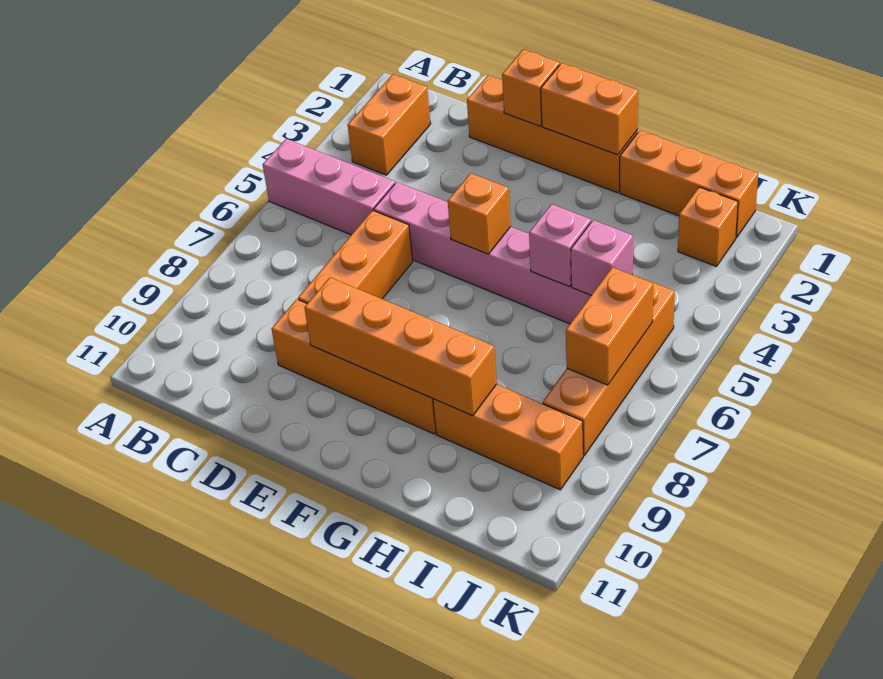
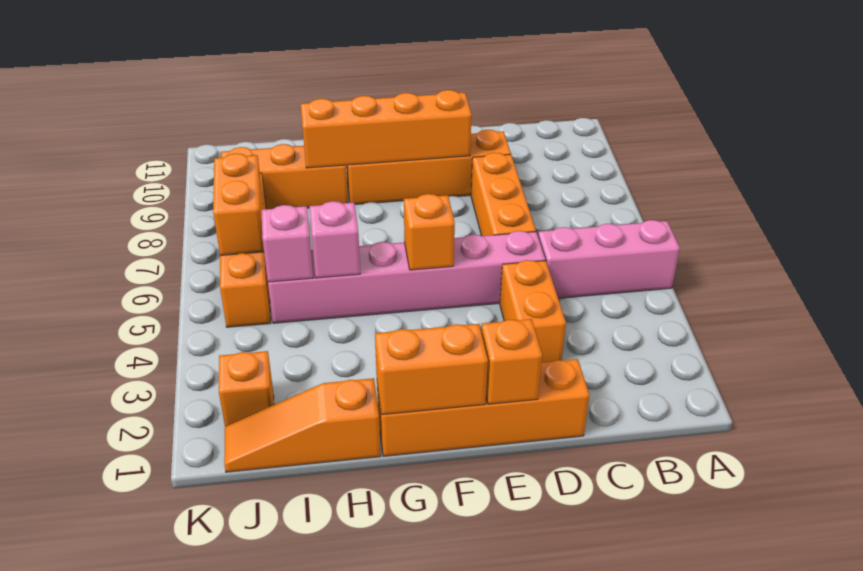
orange 1x2 brick [348,74,431,175] -> orange 1x2 brick moved to [500,260,566,362]
orange 1x3 brick [620,130,758,237] -> orange 1x3 slope [224,378,381,472]

